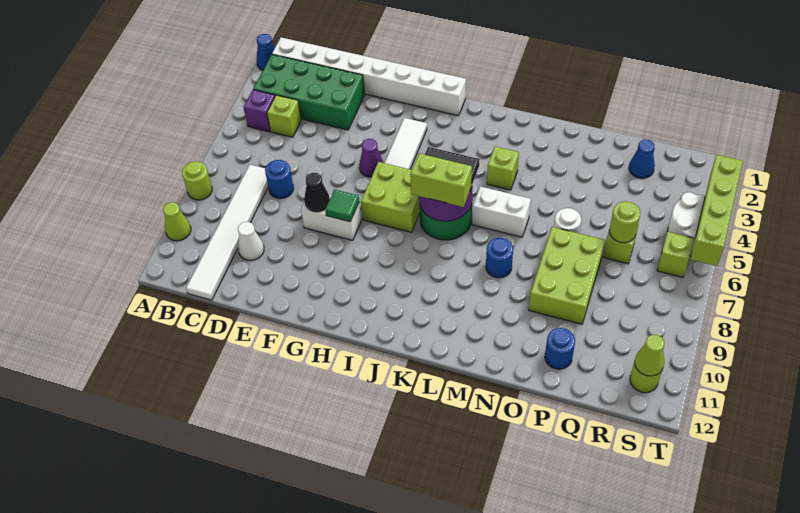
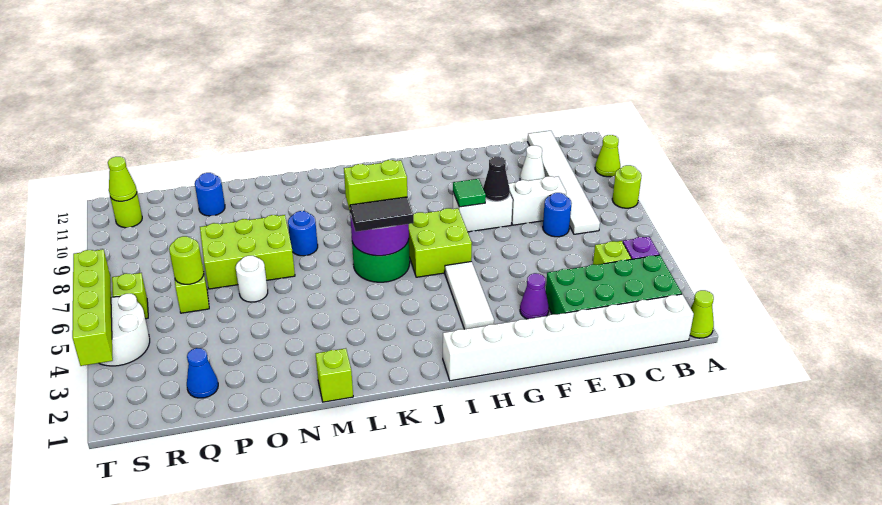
blue 1x1 cone [256,34,275,70] -> lime 1x1 cone [690,290,714,338]
purple 1x1 cone [359,139,383,177] -> purple 1x1 cone moved to [520,273,549,319]
lime 1x1 brick [487,146,519,190] -> lime 1x1 brick moved to [316,348,353,402]
white 1x2 brick [472,186,531,237] -> white 1x2 brick moved to [509,176,566,225]
lime 2x3 brick [529,227,605,324] -> lime 2x3 brick turned to [200,215,295,289]

